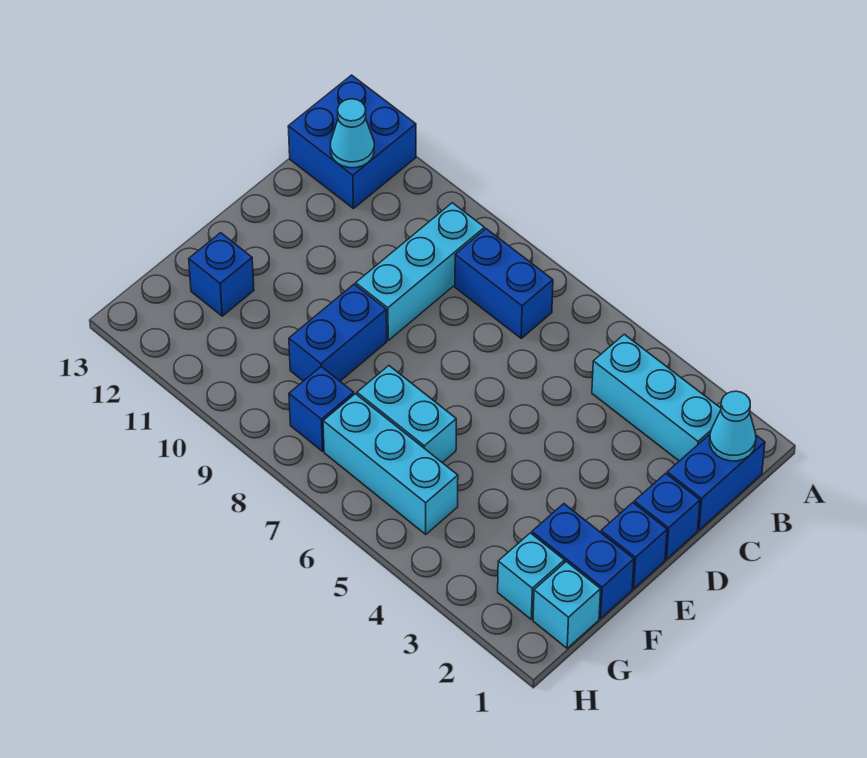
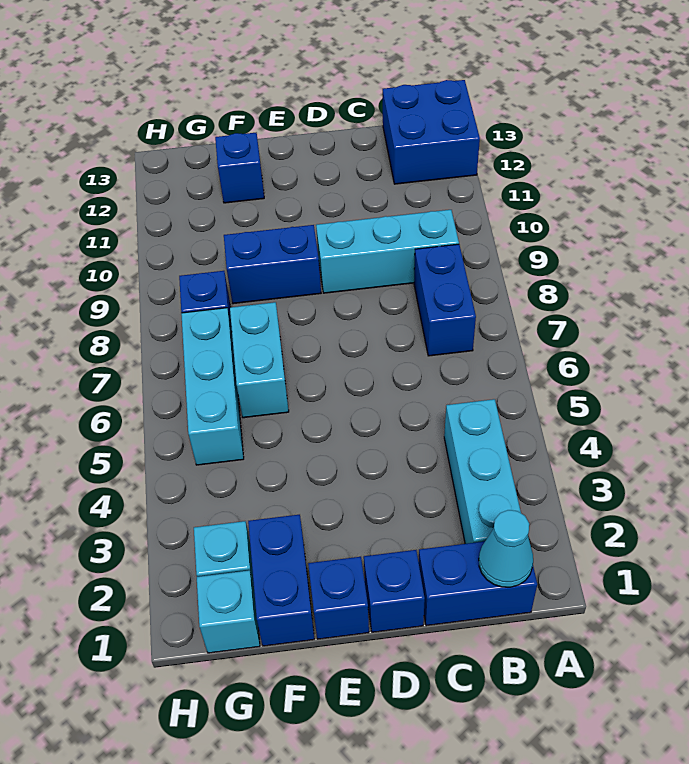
cyan 1x1 cone [331,99,374,168] -> none

